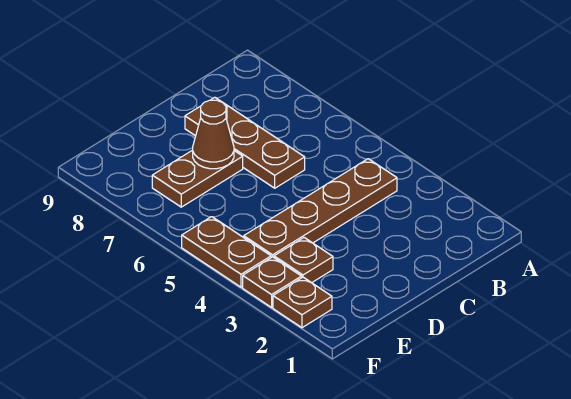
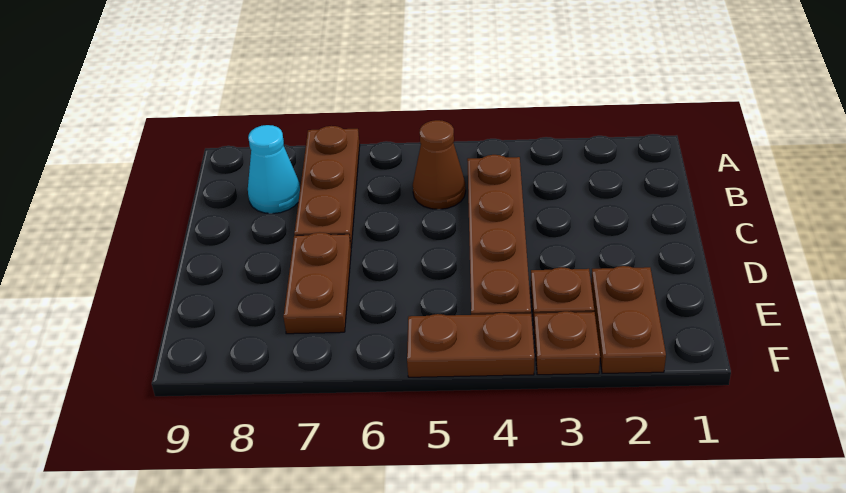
none -> cyan 1x1 cone [248,125,300,214]
brown 1x3 plate [185,97,305,188] -> brown 1x3 plate turned to [294,126,360,247]
brown 1x1 cone [193,100,234,169] -> brown 1x1 cone moved to [413,120,466,209]
brown 1x1 plate [273,277,332,328] -> brown 1x2 plate [591,266,666,373]

